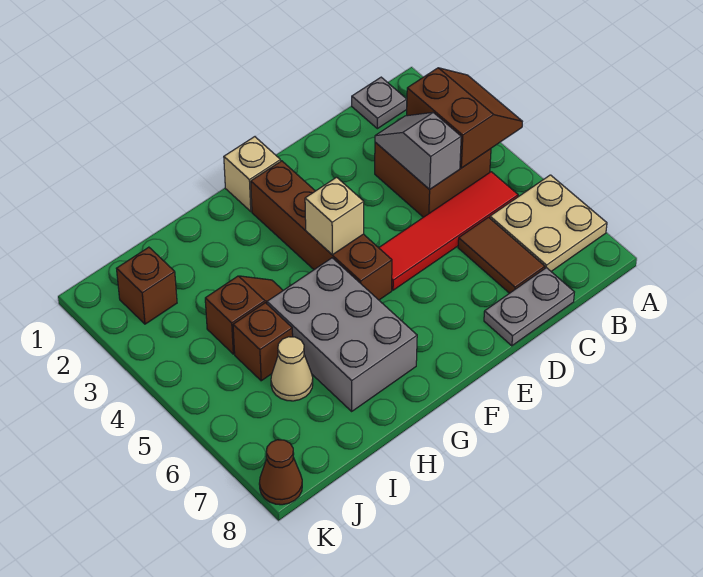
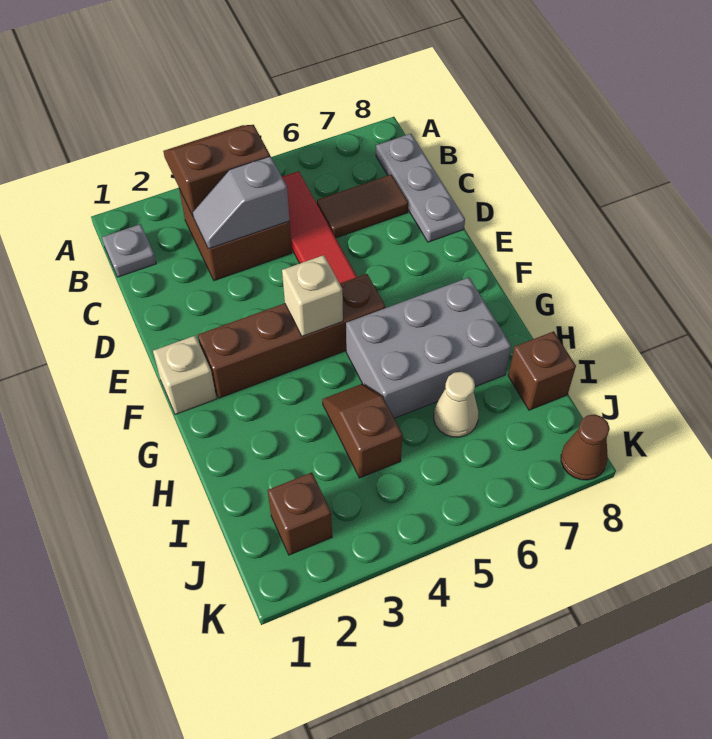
tan 2x2 plate [490,175,607,271] -> none
grey 1x2 plate [484,268,574,346] -> grey 1x3 plate [376,134,465,242]
brown 1x1 brick [233,303,293,381] -> brown 1x1 brick moved to [508,331,576,410]

